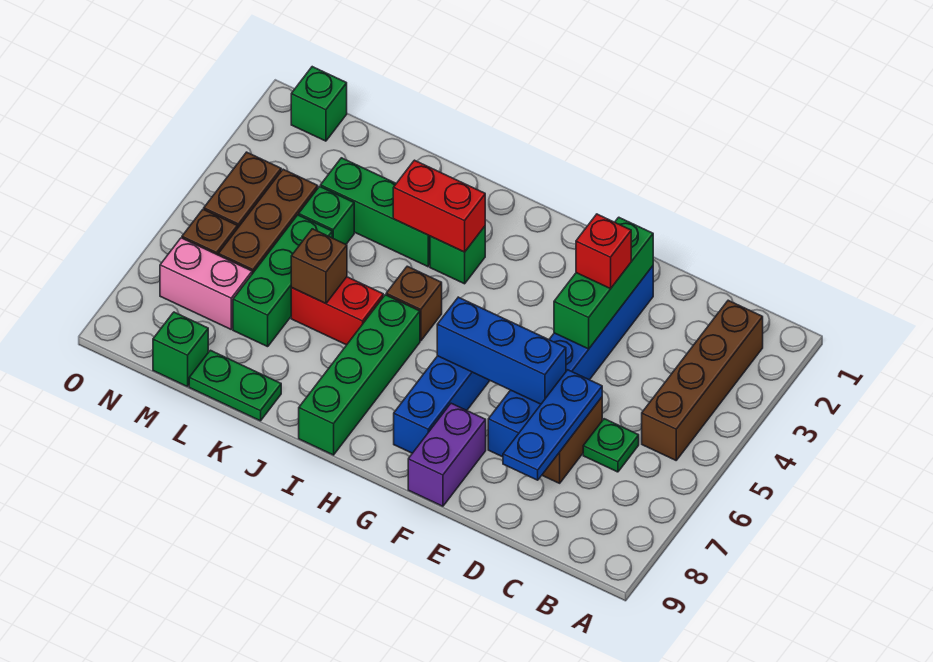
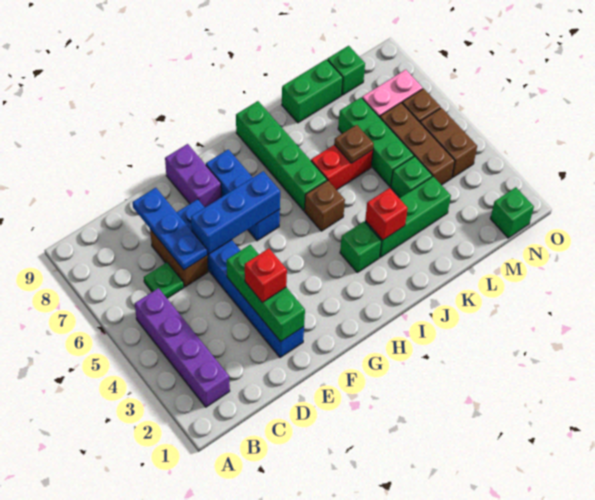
brown 1x4 brick [642,300,763,460] -> purple 1x4 brick [135,288,230,407]
red 1x2 brick [393,160,485,252] -> red 1x1 brick [365,188,408,240]
brown 1x1 brick [291,229,347,303] -> brown 1x1 plate [334,125,374,163]
green 1x2 plate [189,350,281,421] -> green 1x2 brick [282,59,343,123]

